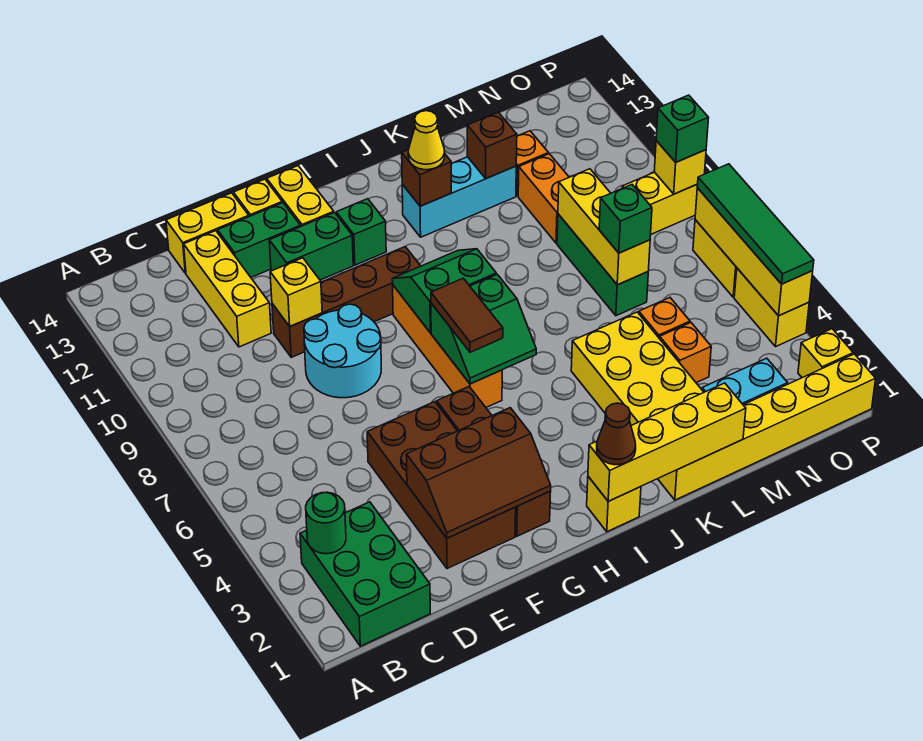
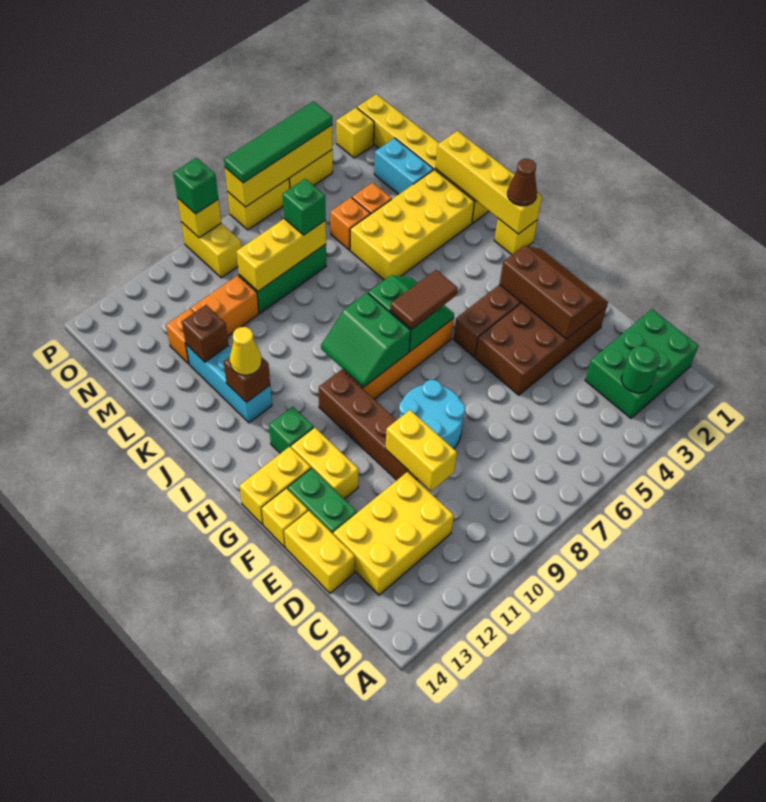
yellow 1x3 brick [184,231,271,347] -> yellow 2x3 brick [333,472,454,595]
yellow 1x1 brick [270,258,322,326] -> yellow 1x2 brick [385,410,457,491]
green 1x2 brick [269,213,353,280] -> yellow 1x2 brick [291,427,359,499]

